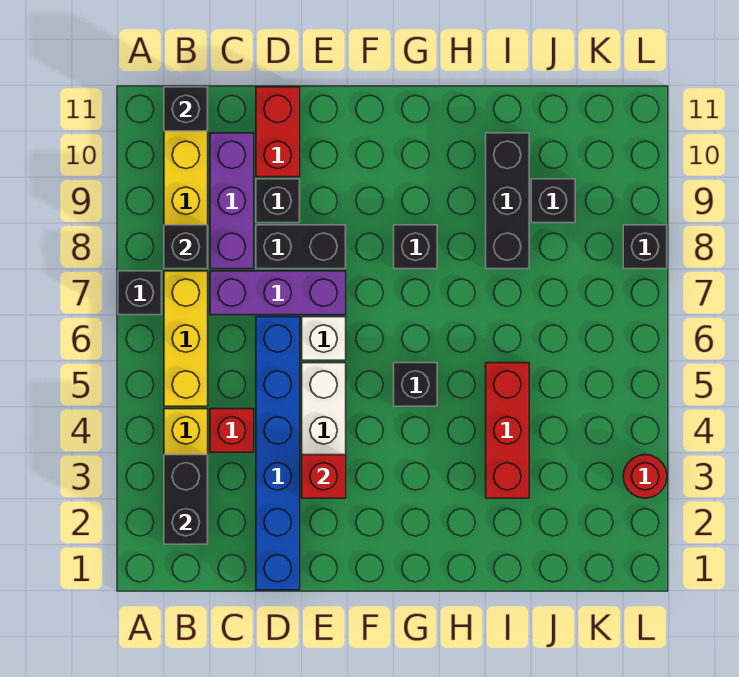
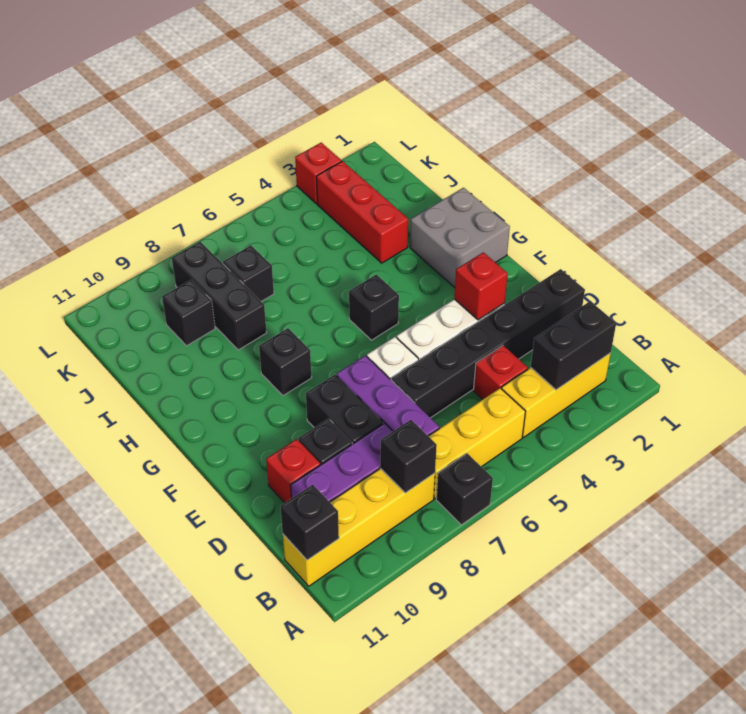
blue 1x6 brick [256,317,300,590] -> black 1x6 brick [391,269,585,418]
red 1x2 brick [256,87,300,177] -> red 1x1 brick [266,439,320,503]
none -> grey 2x2 brick [410,188,510,288]
red 1x3 brick [486,363,529,498] -> red 1x3 brick turned to [316,161,408,263]
black 1x3 brick [486,133,529,269] -> black 1x3 brick turned to [172,242,267,350]
red 1x1 round brick [623,455,667,498] -> red 1x1 brick [295,143,342,204]
black 1x1 brick [623,225,667,269] -> black 1x1 brick moved to [223,246,274,301]

